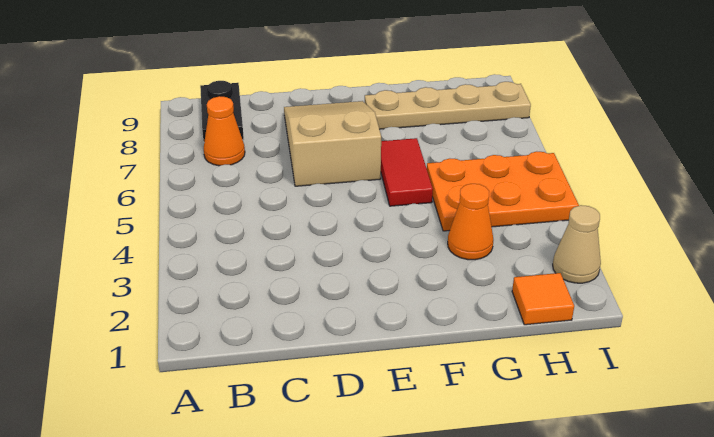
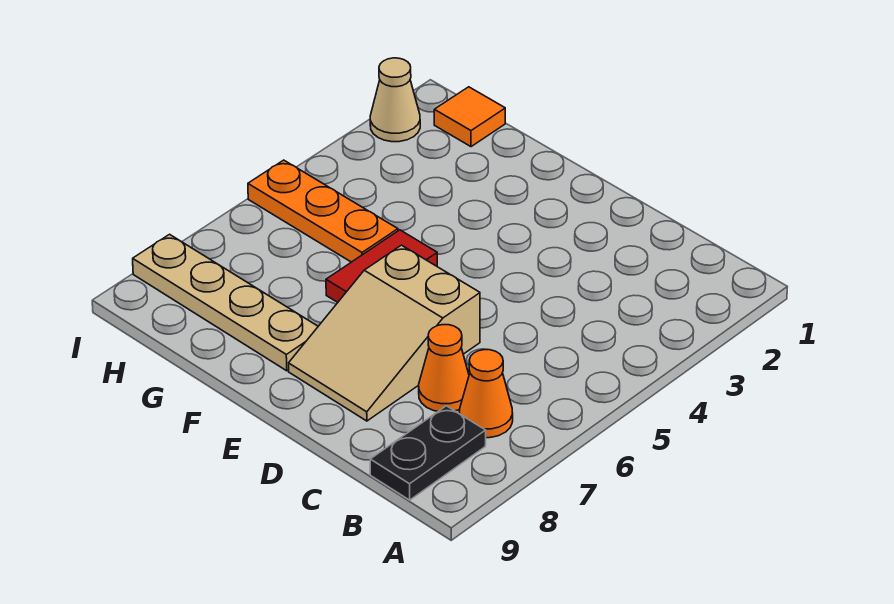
orange 1x1 cone [448,184,493,260] -> orange 1x1 cone moved to [419,325,469,411]
orange 2x3 plate [427,152,579,231] -> orange 1x3 plate [248,160,398,262]

